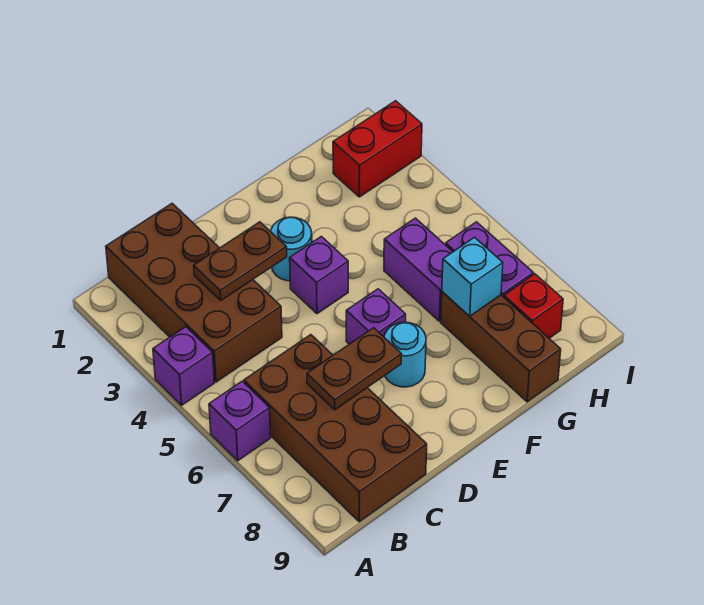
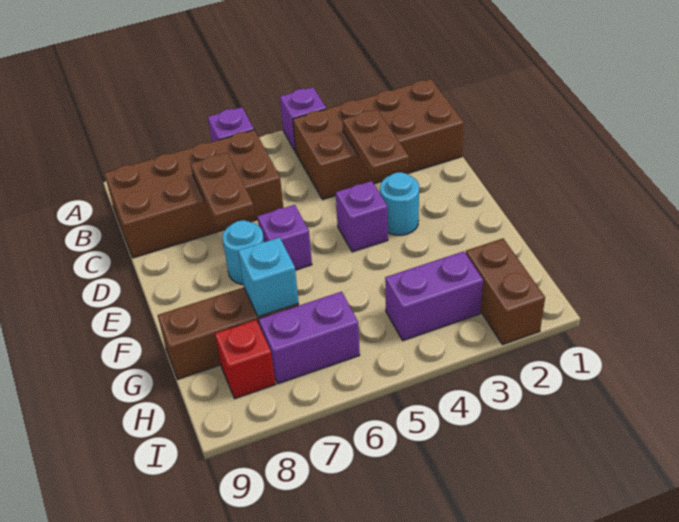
purple 1x2 brick [384,218,453,321] -> purple 1x2 brick moved to [385,251,483,341]
red 1x2 brick [333,101,422,197] -> brown 1x2 brick [466,238,545,345]

